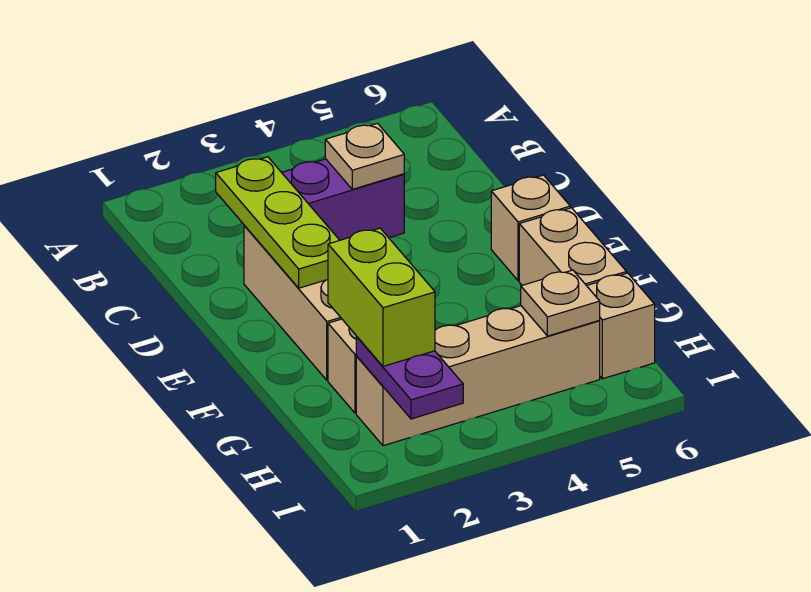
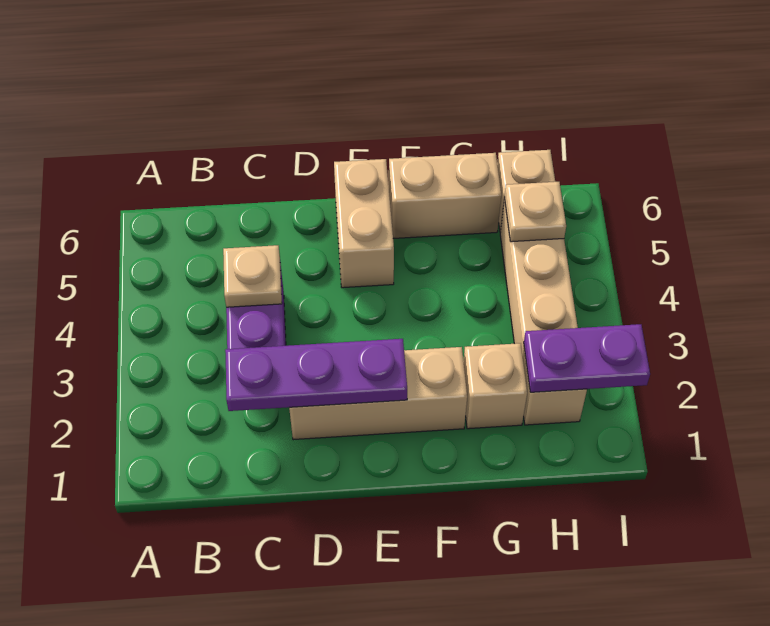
lime 1x3 plate [216,157,340,288] -> purple 1x3 plate [225,339,407,411]
tan 1x1 brick [491,175,570,281] -> tan 1x2 brick [334,159,394,288]
lime 1x2 brick [328,228,435,366] -> none

